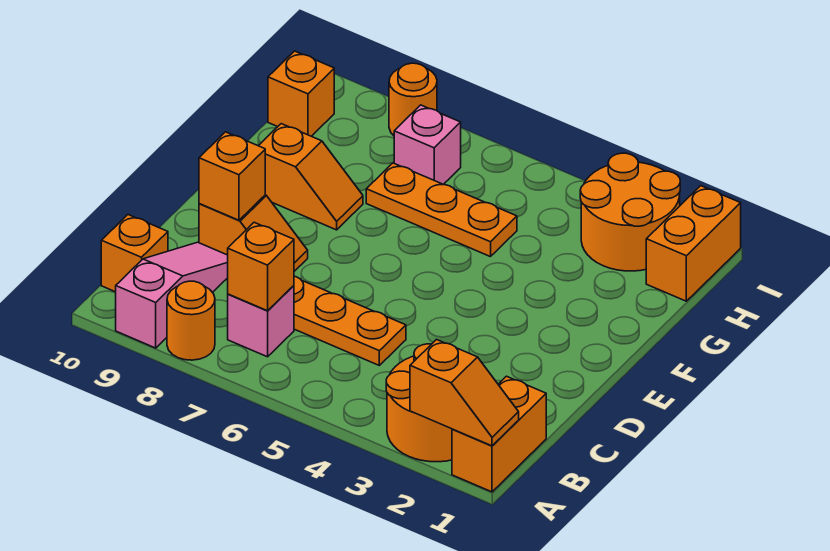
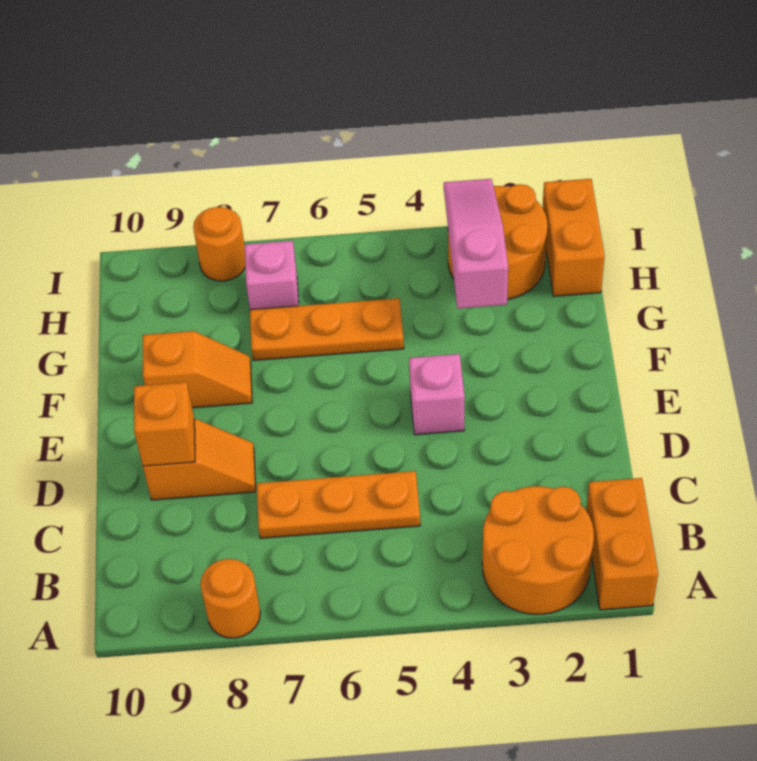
orange 1x2 slope [410,340,519,446] -> none
pink 1x3 slope [116,242,228,348] -> pink 1x3 slope moved to [444,179,508,308]
pink 1x1 brick [228,286,294,357] -> pink 1x1 brick moved to [409,354,465,435]
orange 1x1 brick [228,222,294,311] -> none
orange 1x1 brick [101,215,168,292] -> none
orange 1x1 brick [268,51,334,136] -> none

